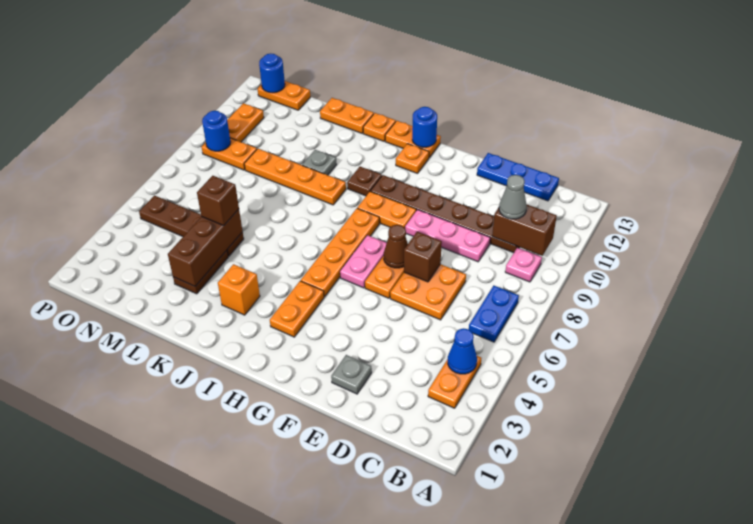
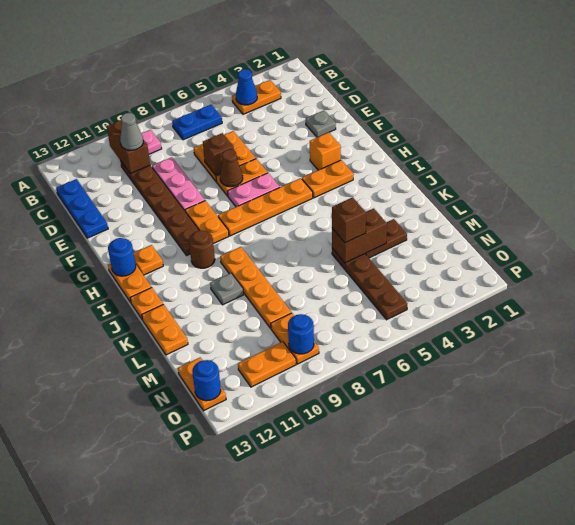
brown 1x1 plate [347,167,382,196] -> brown 1x1 round brick [189,230,215,268]
orange 1x1 brick [218,264,260,315] -> orange 1x1 brick moved to [310,132,341,170]
brown 1x3 brick [168,209,243,286] -> brown 1x2 brick [332,208,387,263]

